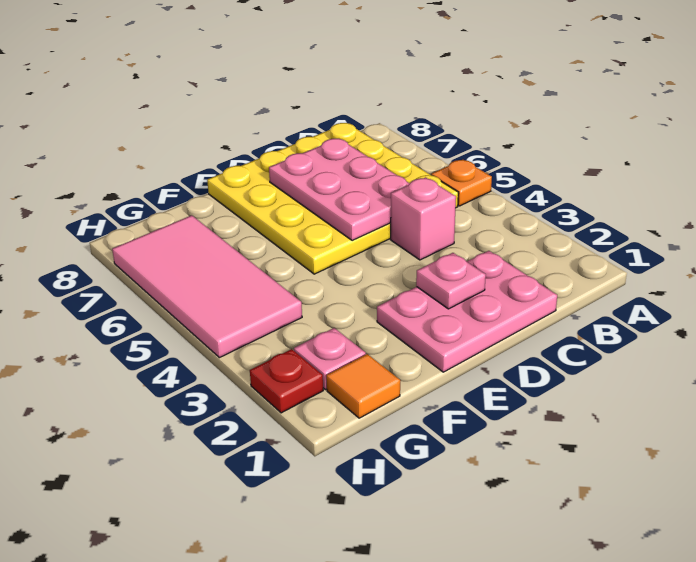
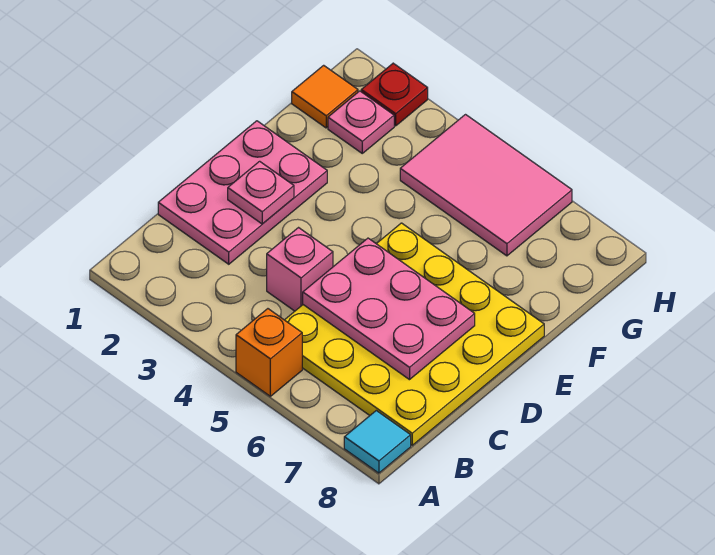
orange 1x1 plate [431,160,492,206] -> orange 1x1 brick [236,309,302,396]
none -> cyan 1x1 tile [344,411,411,473]
pink 2x4 tile [112,215,302,358] -> pink 2x3 tile [400,115,572,256]

